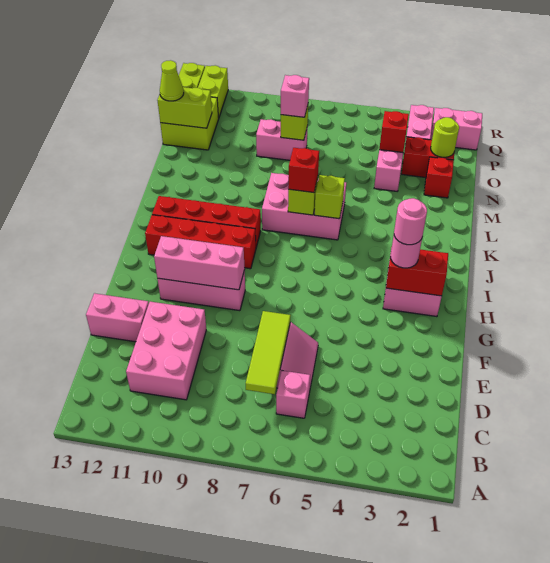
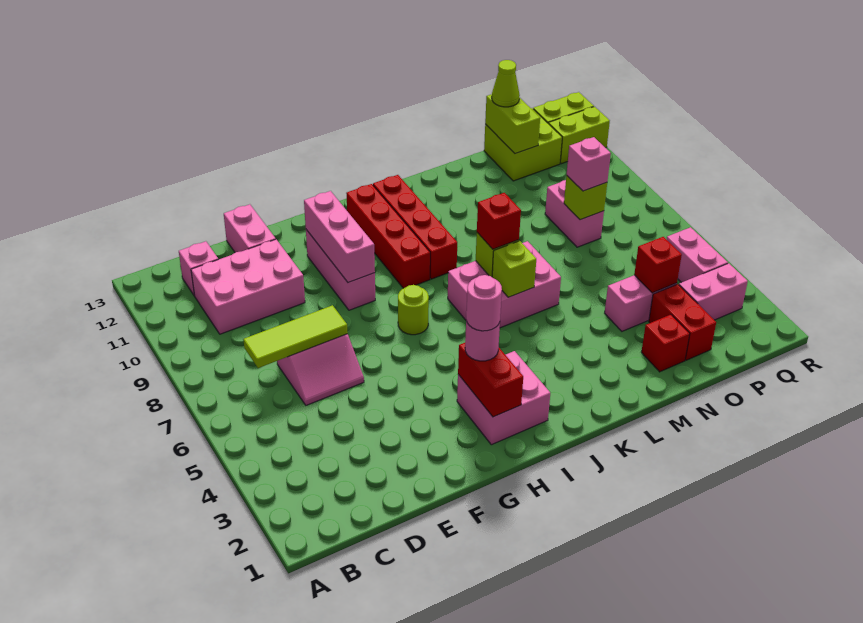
pink 1x1 brick [276,371,310,418] -> pink 1x1 brick moved to [179,241,218,296]
pink 2x3 brick [262,173,346,240] -> pink 2x3 brick turned to [448,241,561,328]
lime 1x1 round brick [431,117,459,157] -> lime 1x1 round brick moved to [398,285,429,335]
pink 1x2 brick [430,108,482,150] -> pink 1x2 brick moved to [667,227,728,283]

